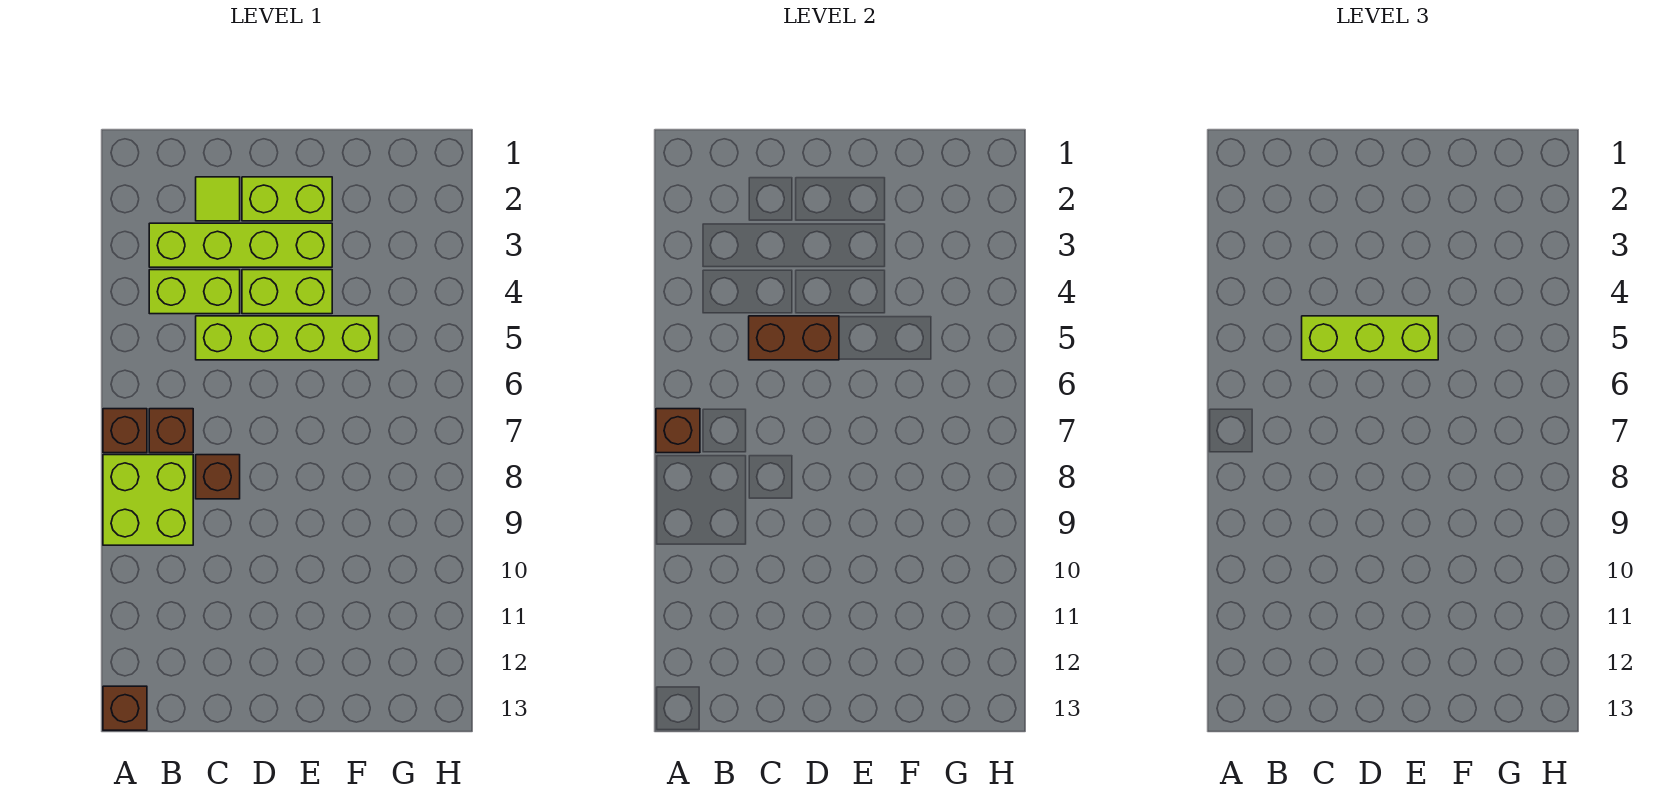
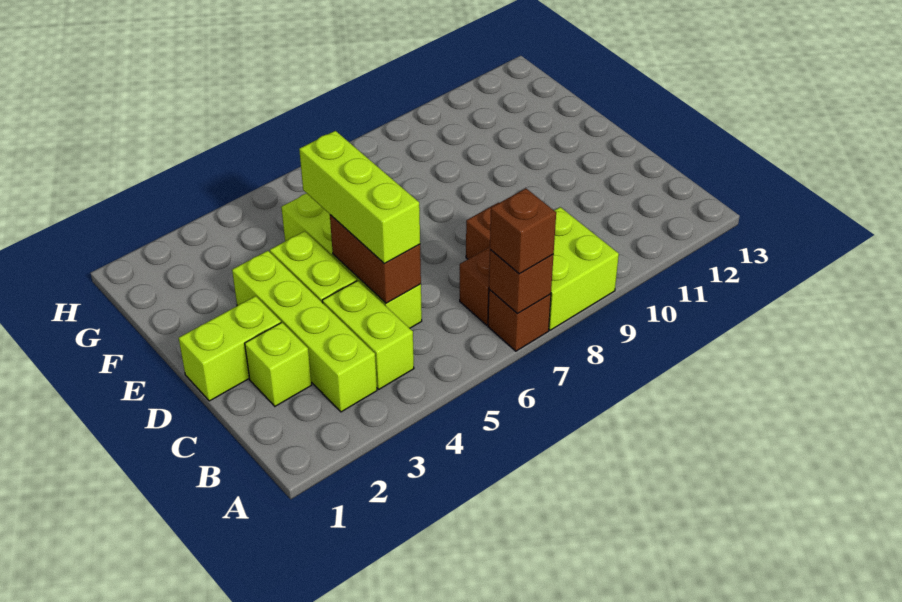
brown 1x1 brick [103,686,147,730] -> brown 1x1 brick moved to [490,188,556,274]
lime 1x1 tile [196,177,240,221] -> lime 1x1 brick [245,323,312,406]
lime 1x2 brick [242,177,332,221] -> lime 1x2 brick turned to [179,296,281,401]

